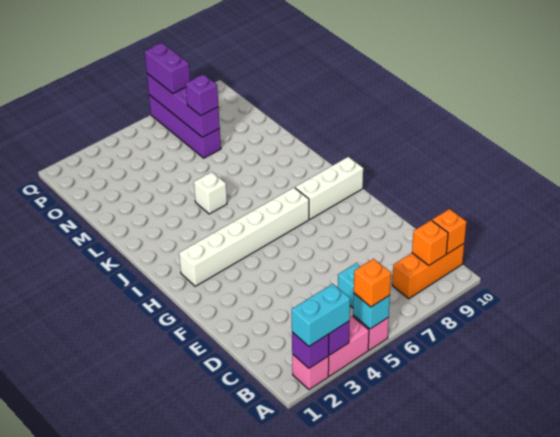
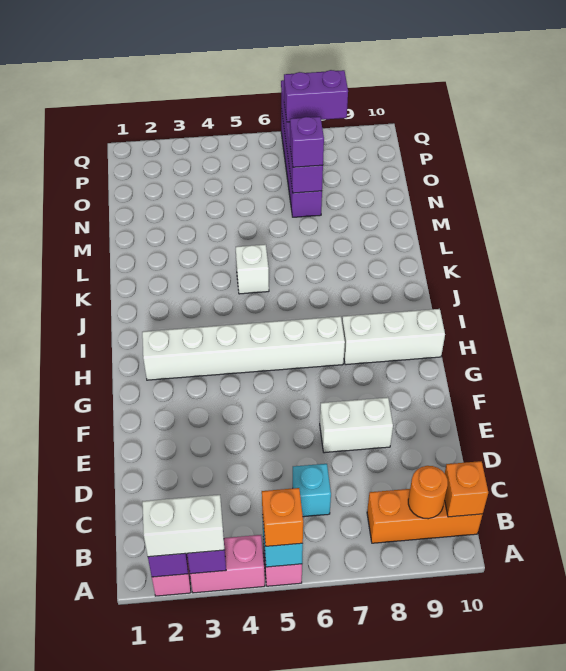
cyan 1x2 brick [292,284,350,346] -> white 1x2 brick [142,495,225,557]
orange 1x1 brick [412,220,448,265] -> orange 1x1 round brick [408,466,448,519]
none -> white 1x2 brick [320,397,393,453]
purple 1x2 brick [145,43,190,93] -> purple 1x2 brick turned to [284,70,348,122]

